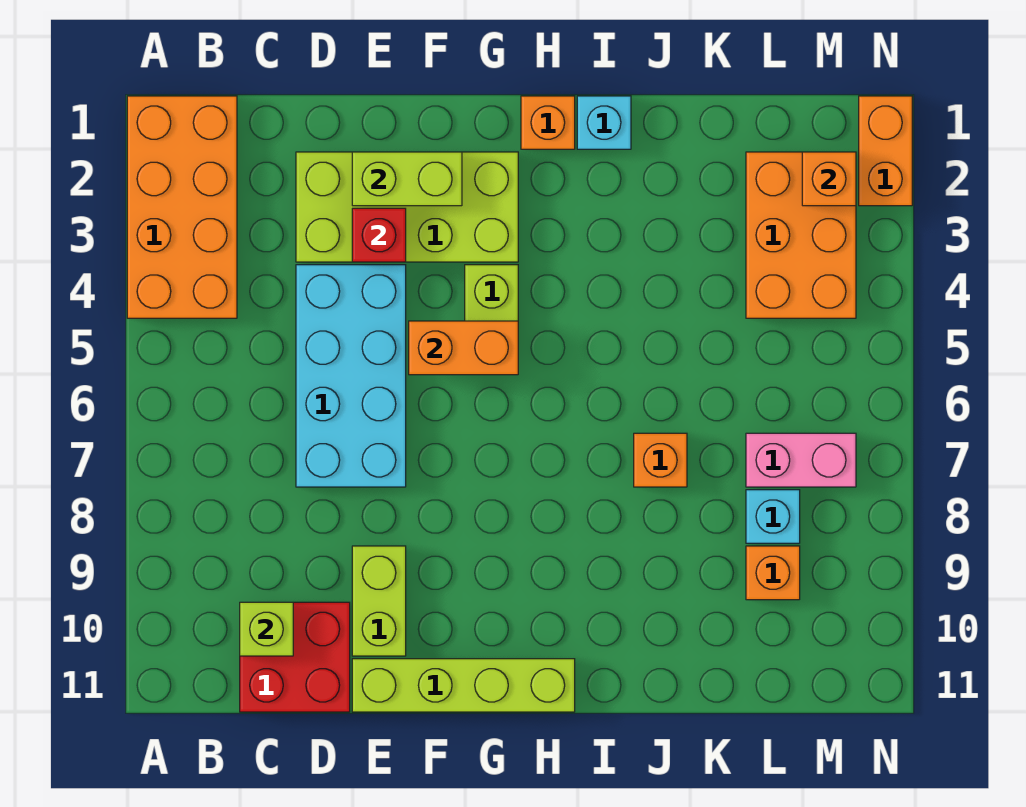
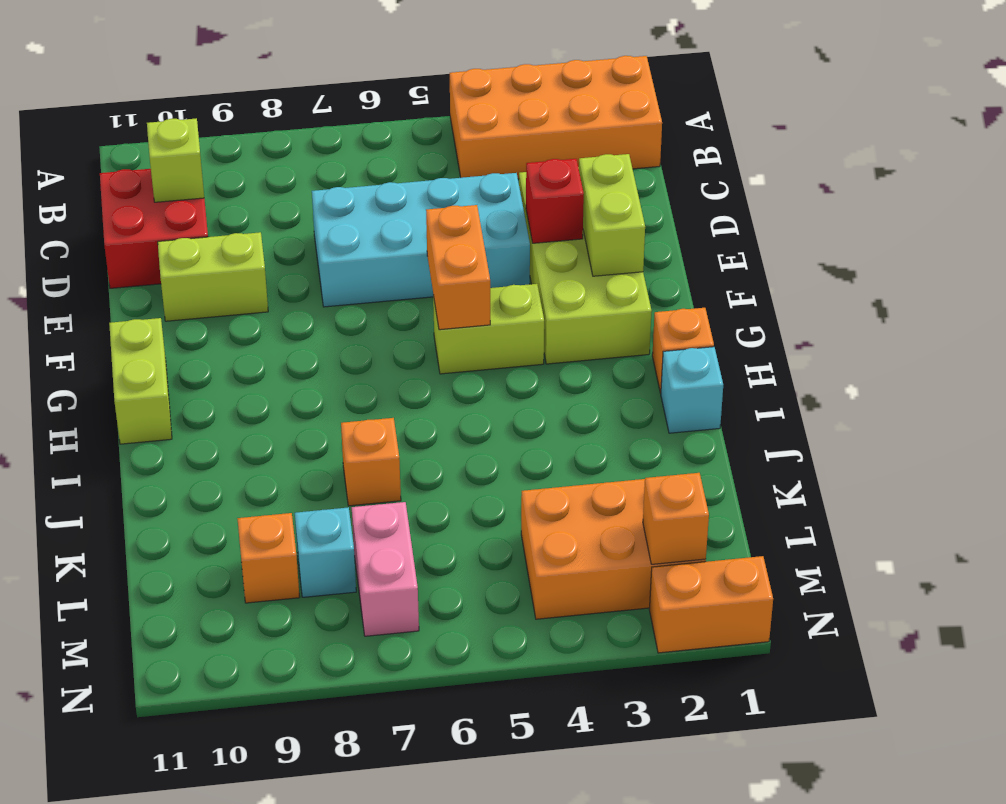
lime 1x4 brick [352,659,575,712] -> lime 1x2 brick [109,318,172,444]

